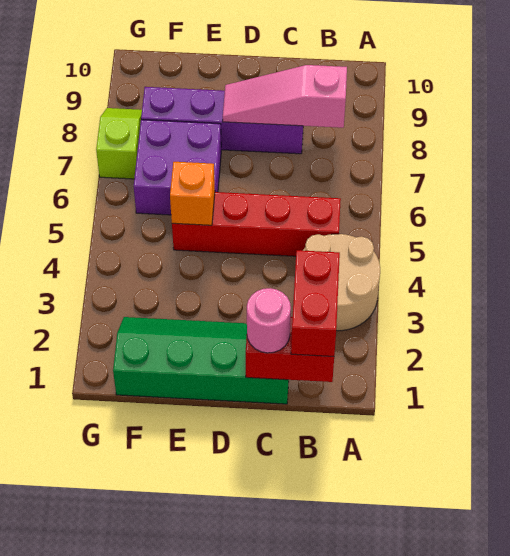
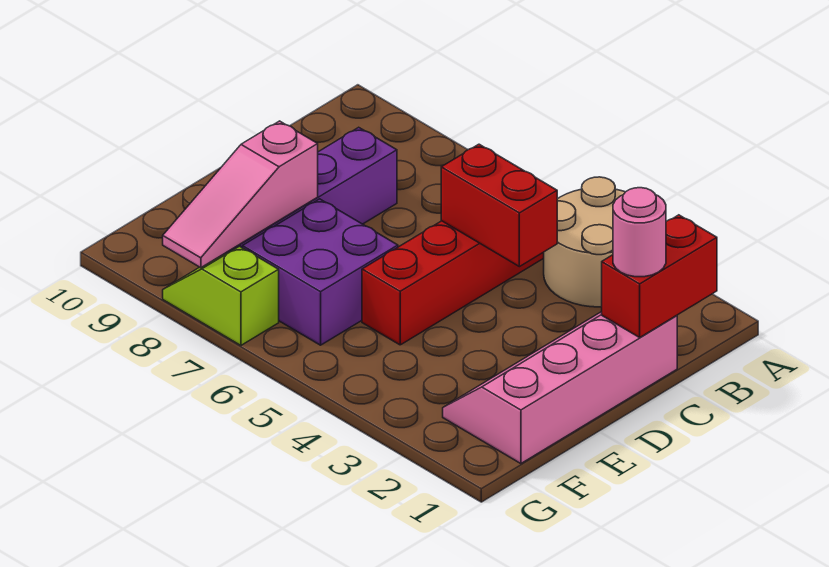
red 1x2 brick [291,250,340,356] -> red 1x2 brick moved to [441,144,557,267]
pink 1x3 slope [223,65,347,128] -> pink 1x3 slope moved to [163,121,318,268]
green 2x4 slope [113,317,289,404] -> pink 2x4 slope [443,312,677,464]
orange 1x1 brick [170,162,215,225] -> none

